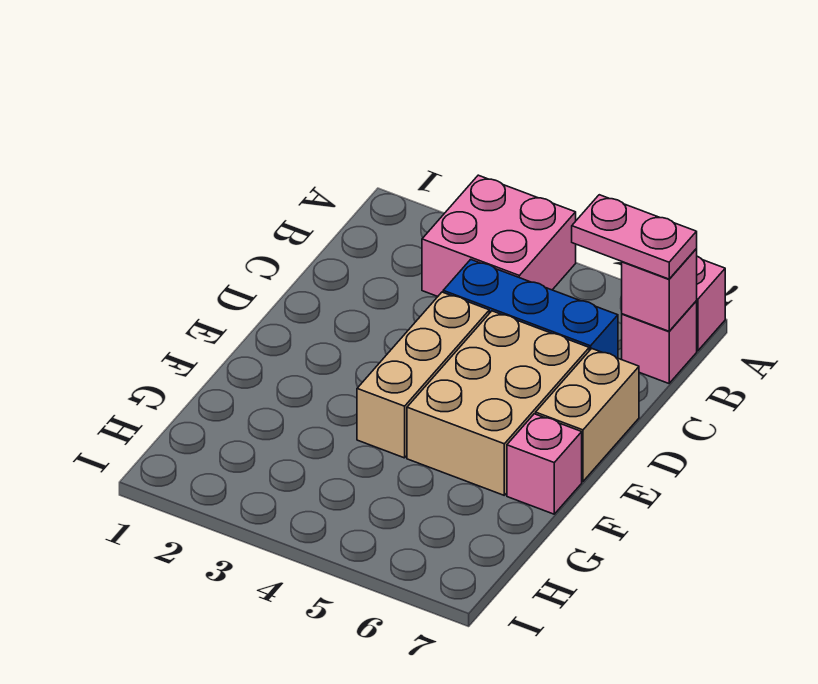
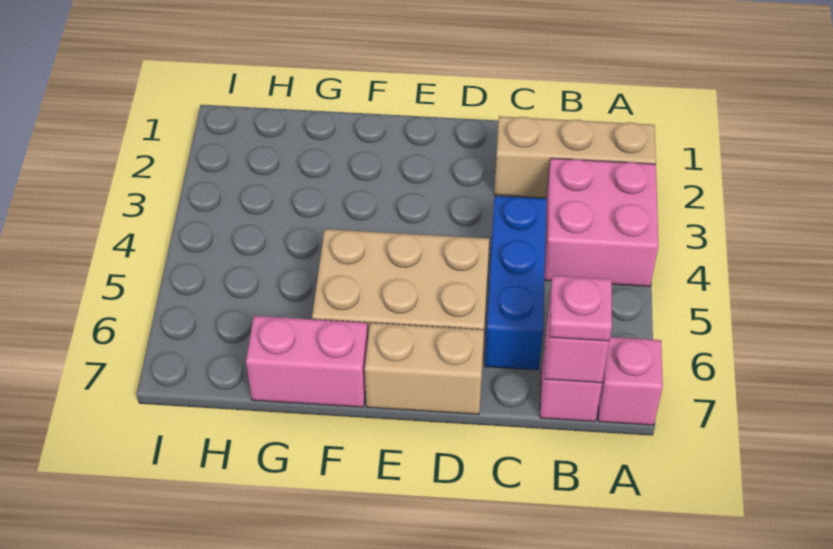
pink 1x2 plate [572,195,697,279] -> pink 1x1 plate [550,276,612,341]
tan 1x3 brick [357,292,489,458] -> tan 1x3 brick moved to [494,116,656,198]
pink 1x1 brick [507,414,582,514] -> pink 1x2 brick [246,316,368,407]

